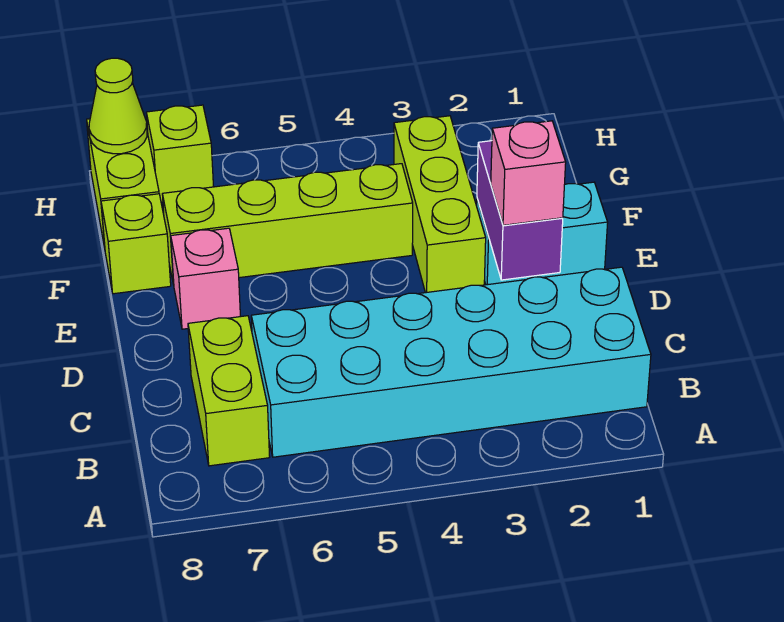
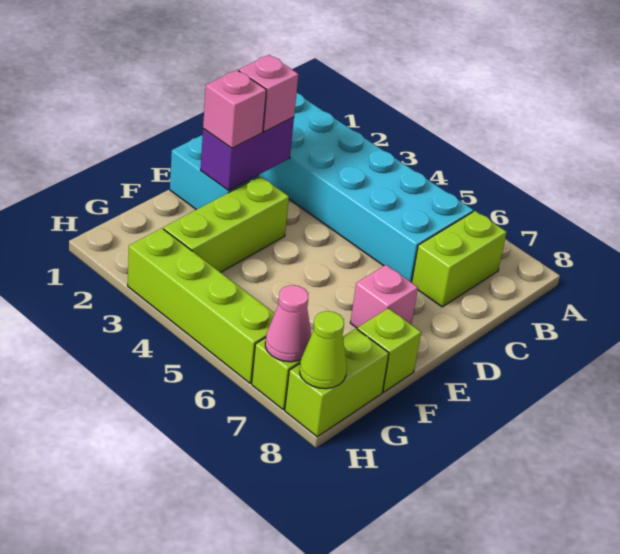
none -> pink 1x1 brick [203,70,266,148]
lime 1x4 brick [162,164,413,285] -> lime 1x4 brick moved to [128,228,275,383]
none -> pink 1x1 cone [265,285,311,362]

